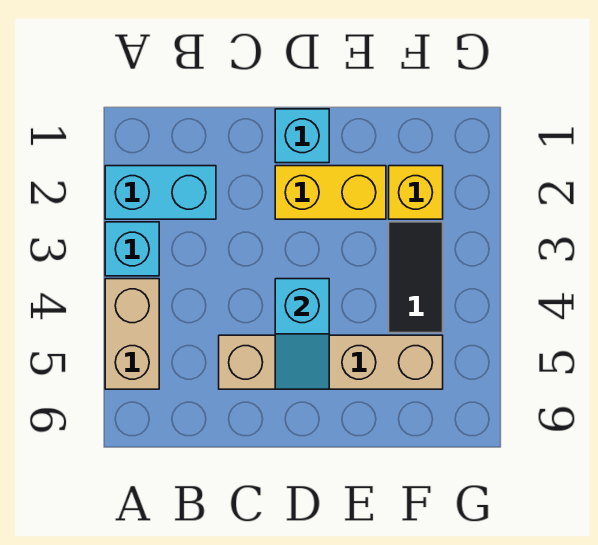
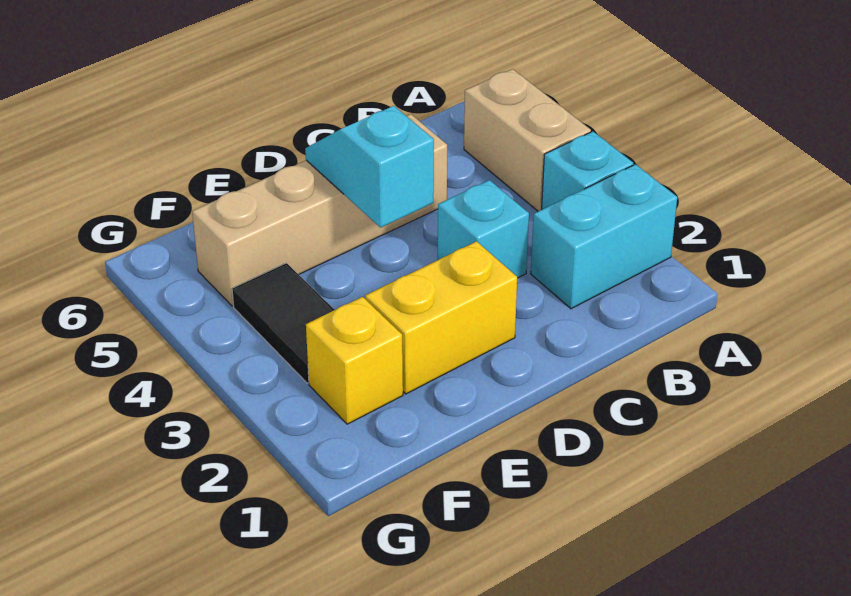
cyan 1x1 brick [275,109,329,163] -> cyan 1x1 brick moved to [438,180,529,278]

